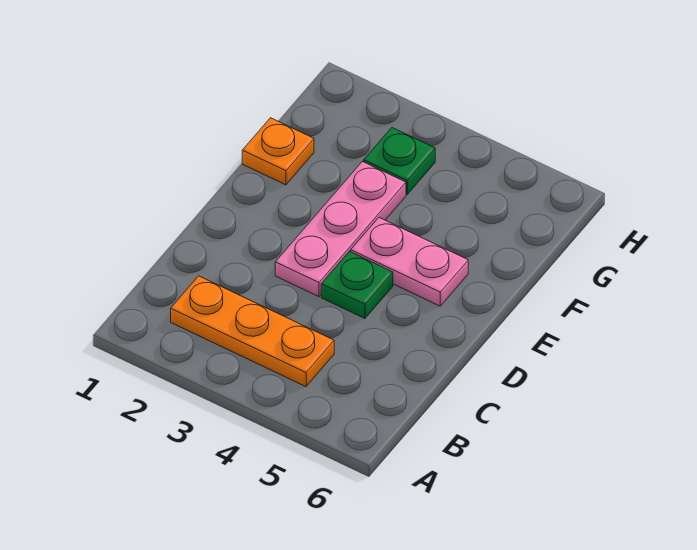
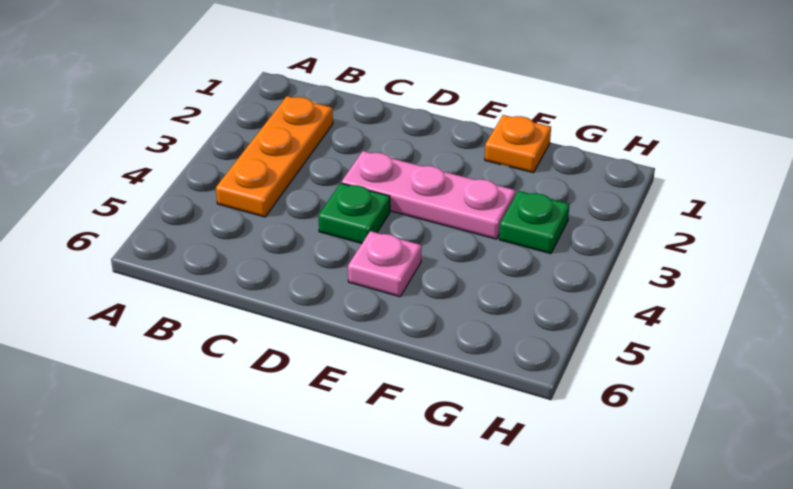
pink 1x2 plate [351,218,468,306] -> pink 1x1 plate [348,231,422,297]

